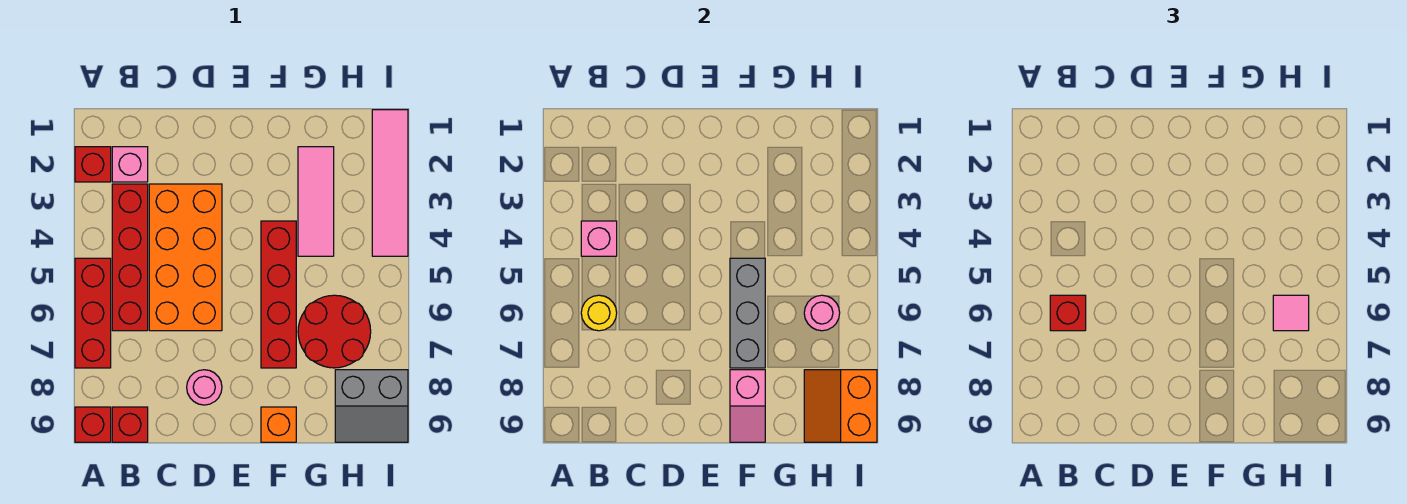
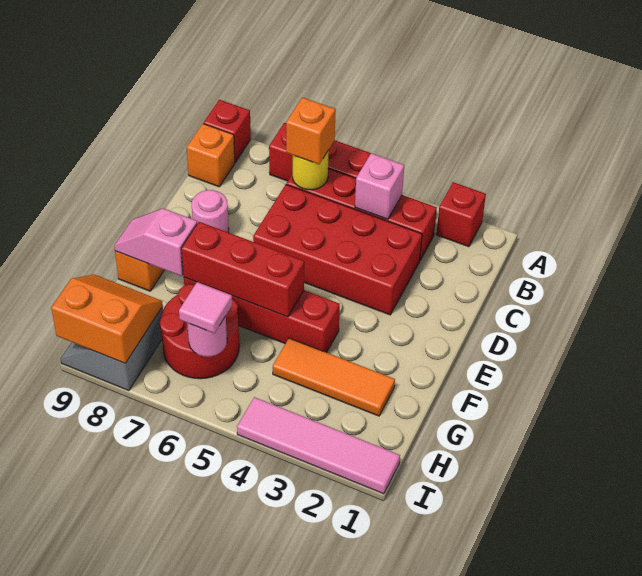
pink 1x1 brick [112,147,148,182] -> none
red 1x1 brick [1050,295,1086,331] -> orange 1x1 brick [286,97,336,164]
red 1x1 brick [112,407,148,442] -> orange 1x1 brick [187,124,235,187]
orange 2x4 brick [149,184,222,331] -> red 2x4 brick [253,185,422,315]
grey 1x3 brick [730,258,765,368] -> red 1x3 brick [181,222,304,317]
pink 1x3 tile [298,147,334,256] -> orange 1x3 tile [273,338,395,416]

